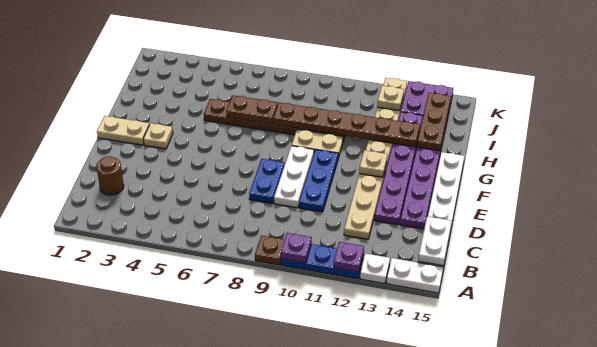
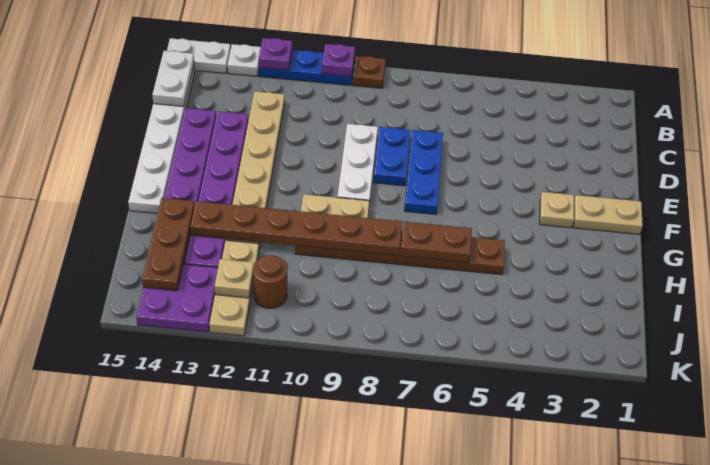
brown 1x1 round brick [96,156,124,195] -> brown 1x1 round brick moved to [253,255,287,308]
blue 1x3 plate [299,150,338,212] -> blue 1x3 plate moved to [404,130,443,214]
tan 1x1 plate [359,150,387,177] -> none

